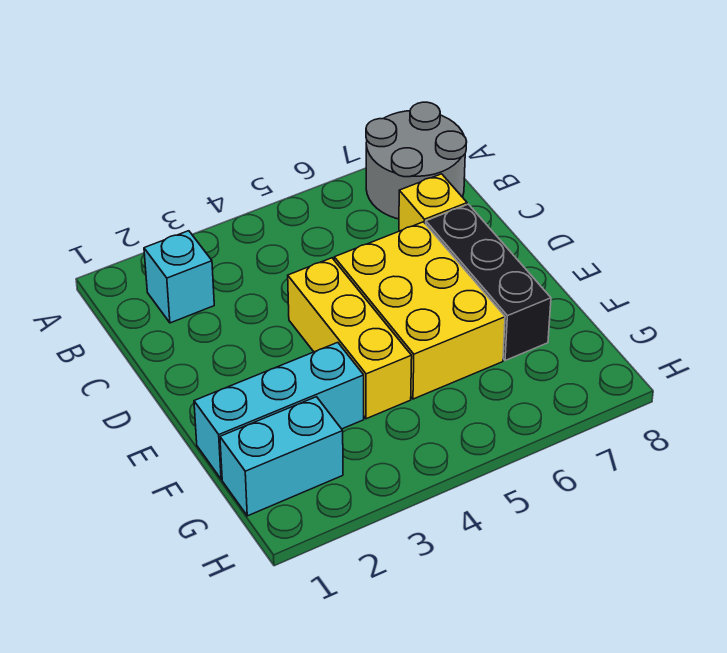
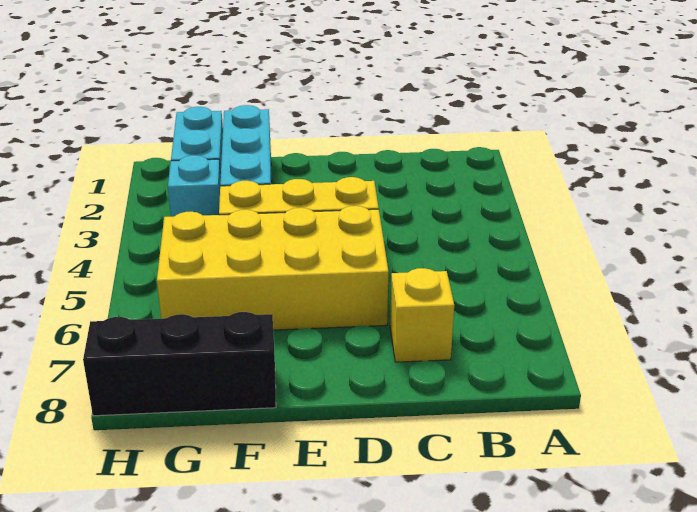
grey 2x2 round brick [366,102,467,219] -> none
cyan 1x1 brick [144,231,214,323] -> cyan 1x1 brick moved to [168,155,221,217]
yellow 2x3 brick [334,222,505,399] -> yellow 2x4 brick [157,206,388,330]
black 1x3 brick [426,204,551,361] -> black 1x3 brick moved to [83,312,276,416]

